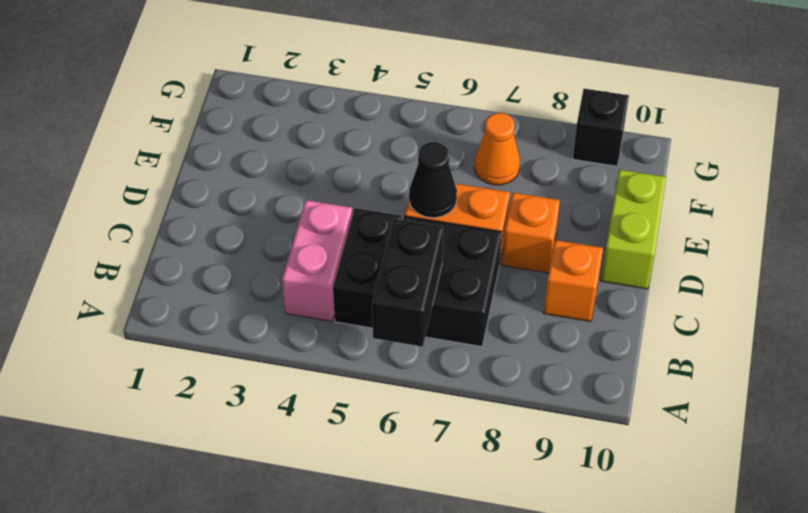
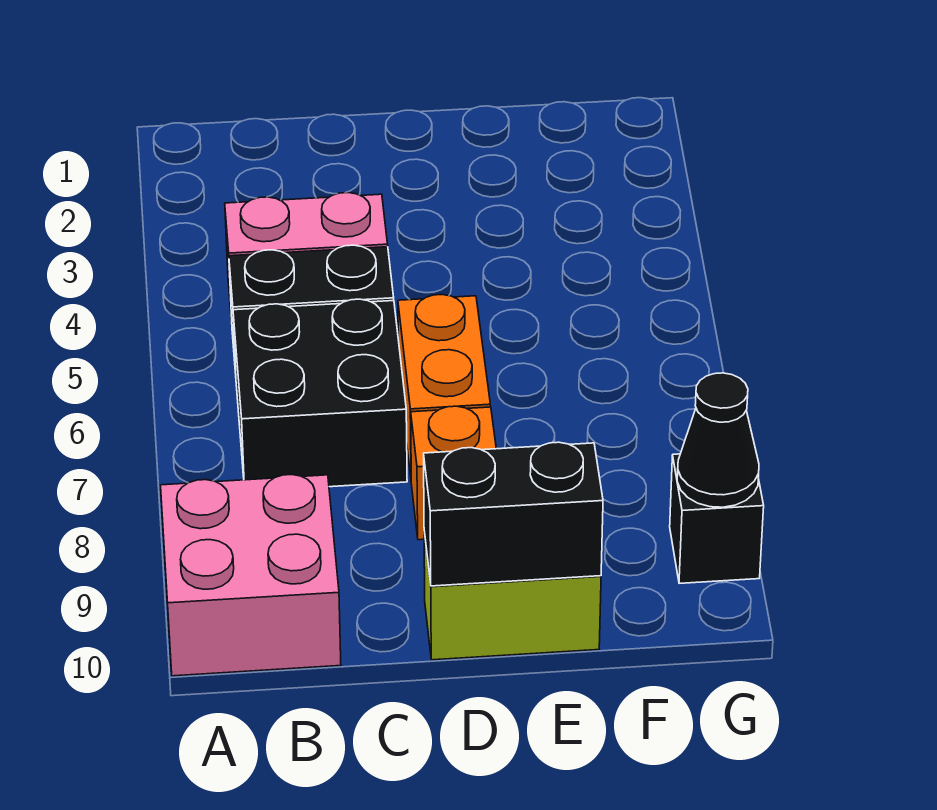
black 1x2 brick [372,219,443,347] -> black 1x2 brick moved to [424,442,603,586]
none -> pink 2x2 brick [161,475,341,676]
orange 1x1 brick [544,240,603,322] -> none
black 1x1 cone [409,142,457,218] -> black 1x1 cone moved to [677,373,759,507]
orange 1x1 cone [474,113,520,185] -> none

